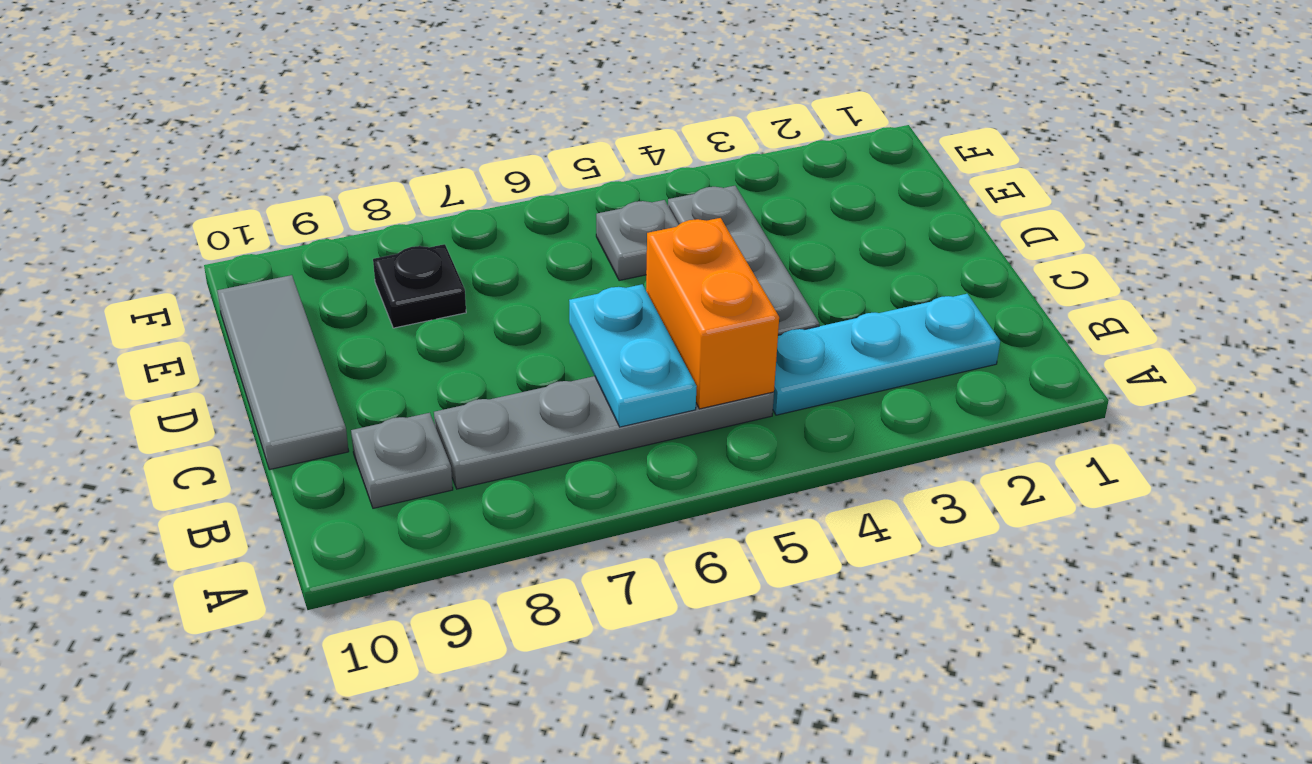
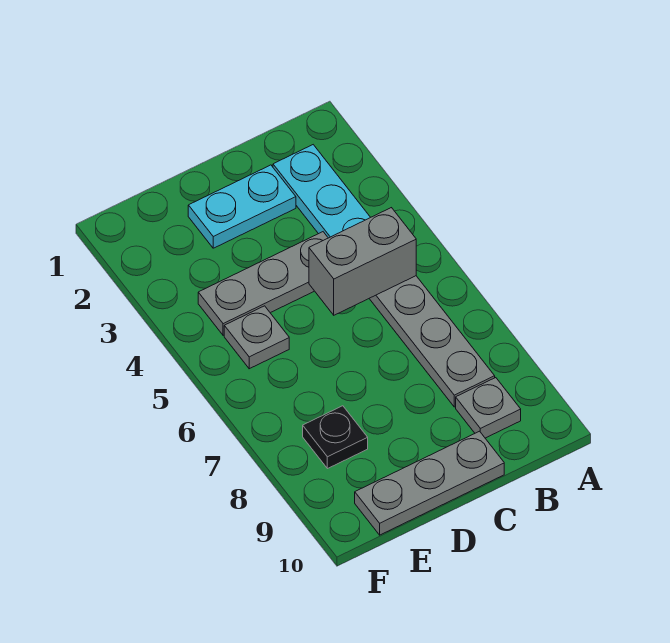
orange 1x2 brick [646,218,779,409] -> grey 1x2 brick [309,208,416,315]
cyan 1x2 plate [569,284,697,427] -> cyan 1x2 plate moved to [188,165,296,248]
grey 1x3 tile [217,275,349,470] -> grey 1x3 plate [355,431,504,535]

